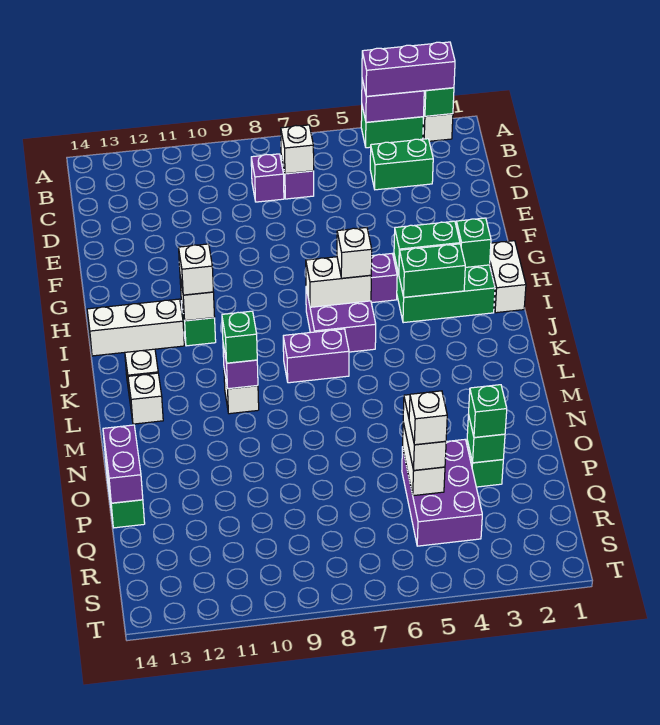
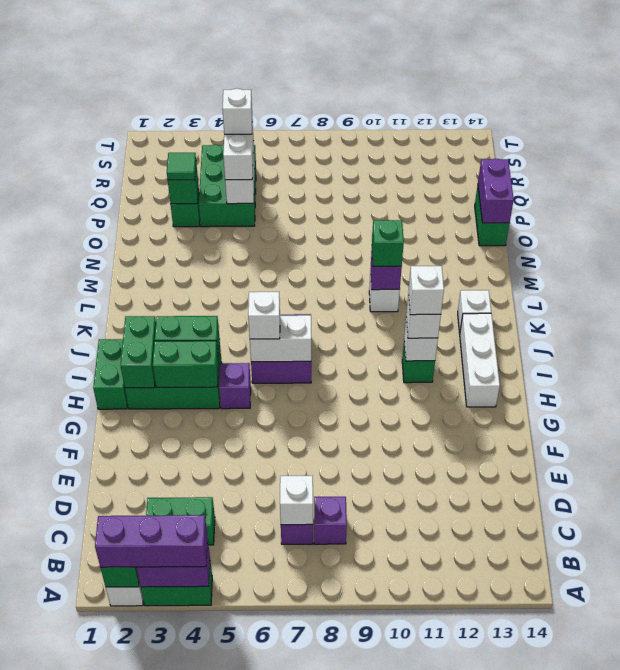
white 1x2 brick [490,241,526,313] -> green 1x2 brick [93,339,128,409]
green 1x1 brick [456,218,491,267] -> green 1x2 brick [120,316,156,388]
white 1x3 brick [87,299,184,356] -> white 1x3 brick turned to [460,313,500,407]
purple 1x2 brick [283,329,349,383] -> none
white 1x1 brick [128,373,163,424] -> white 1x1 brick moved to [409,266,444,315]
green 1x1 brick [469,385,507,438] -> green 1x1 tile [167,153,196,180]
purple 2x3 brick [402,440,482,546] -> green 2x3 brick [199,145,256,227]

